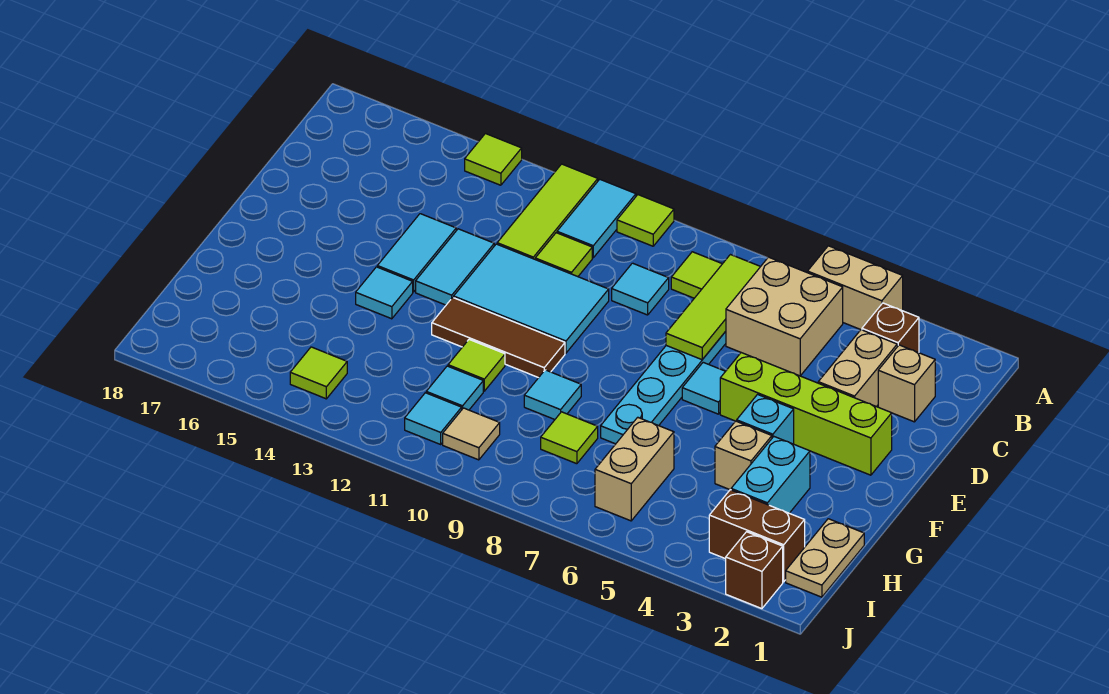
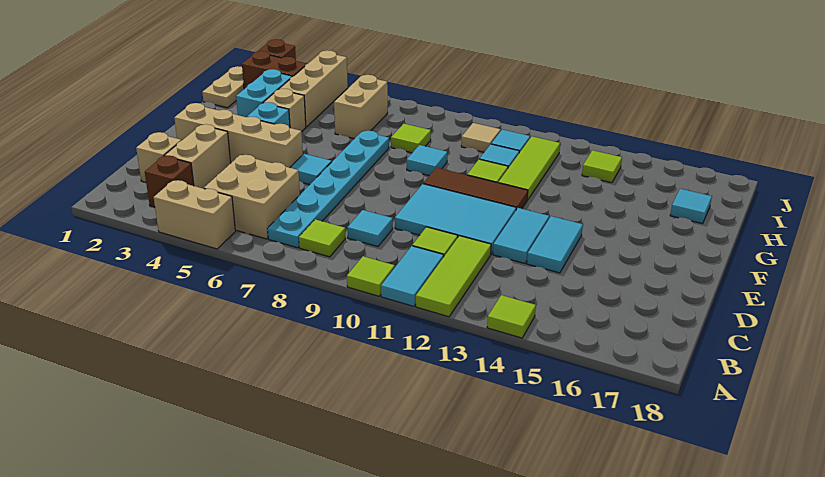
lime 1x3 tile [666,255,761,360] -> lime 1x3 tile moved to [498,136,560,200]
lime 1x4 brick [720,353,892,475] -> tan 1x4 brick [174,103,303,168]
cyan 1x1 tile [356,267,413,319] -> cyan 1x1 tile moved to [670,189,712,224]
none -> tan 1x3 brick [279,50,348,127]

